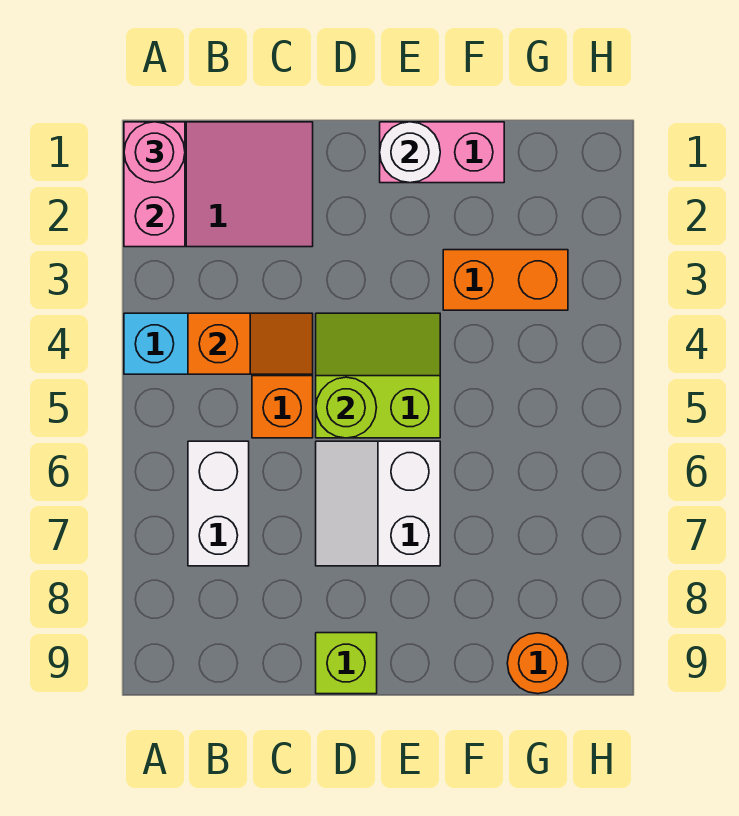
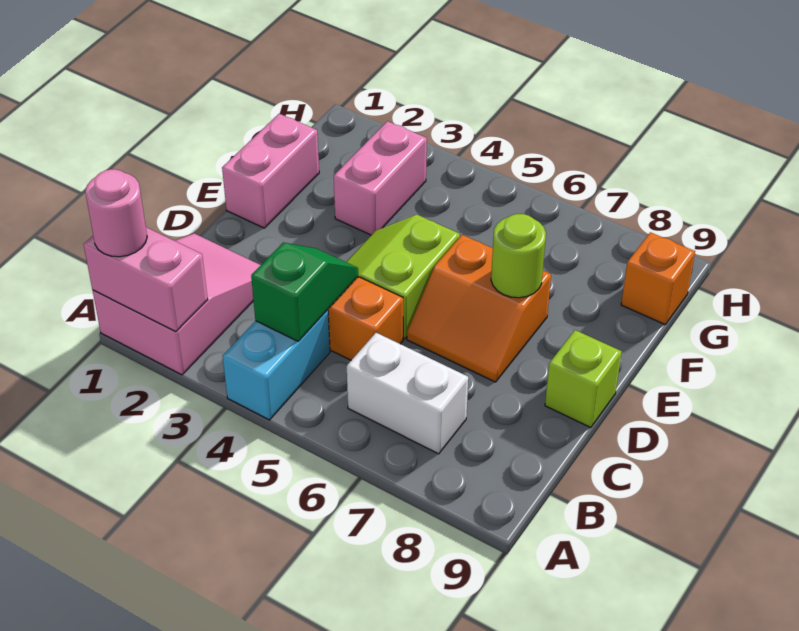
orange 1x2 slope [188,313,313,374] -> green 1x2 slope [251,242,358,341]
lime 1x1 round brick [316,377,377,438] -> lime 1x1 round brick moved to [491,214,546,298]
white 2x2 slope [316,441,440,566] -> orange 2x2 slope [407,235,551,382]
white 1x1 round brick [380,122,440,183] -> none
orange 1x2 brick [443,250,568,310] -> pink 1x2 brick [334,121,427,235]
orange 1x1 round brick [507,633,568,694] -> orange 1x1 brick [621,232,695,324]

